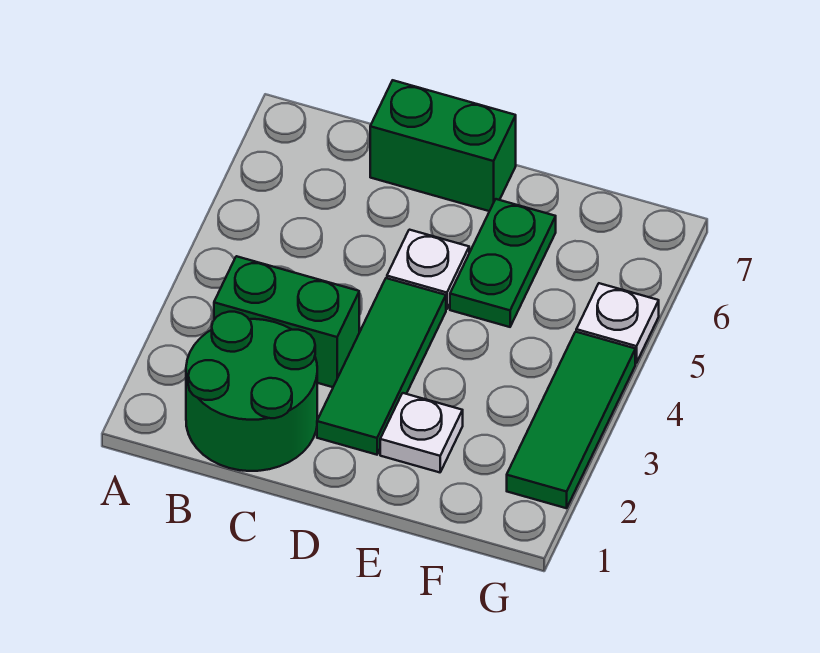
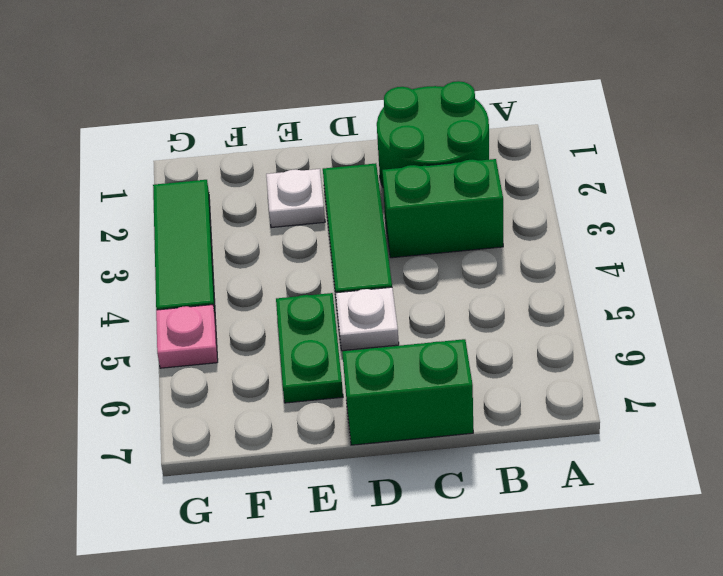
white 1x1 plate [576,283,659,363] -> pink 1x1 plate [156,305,218,368]

